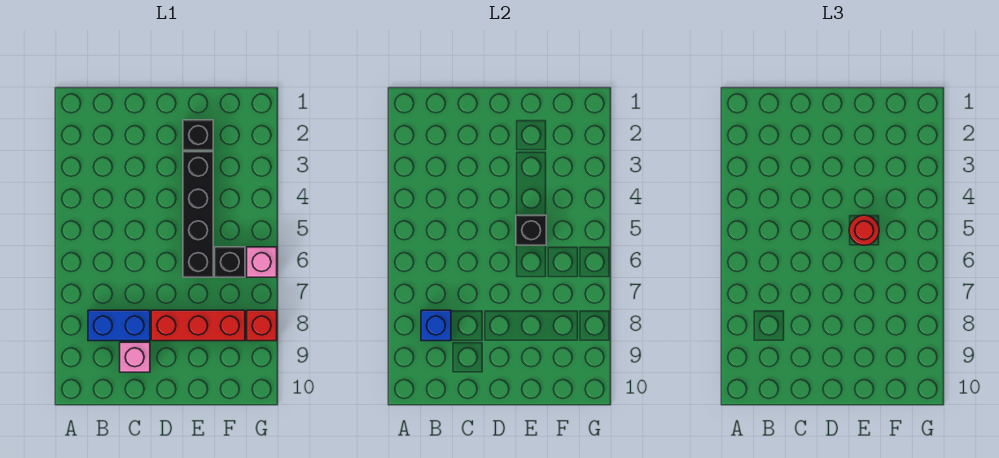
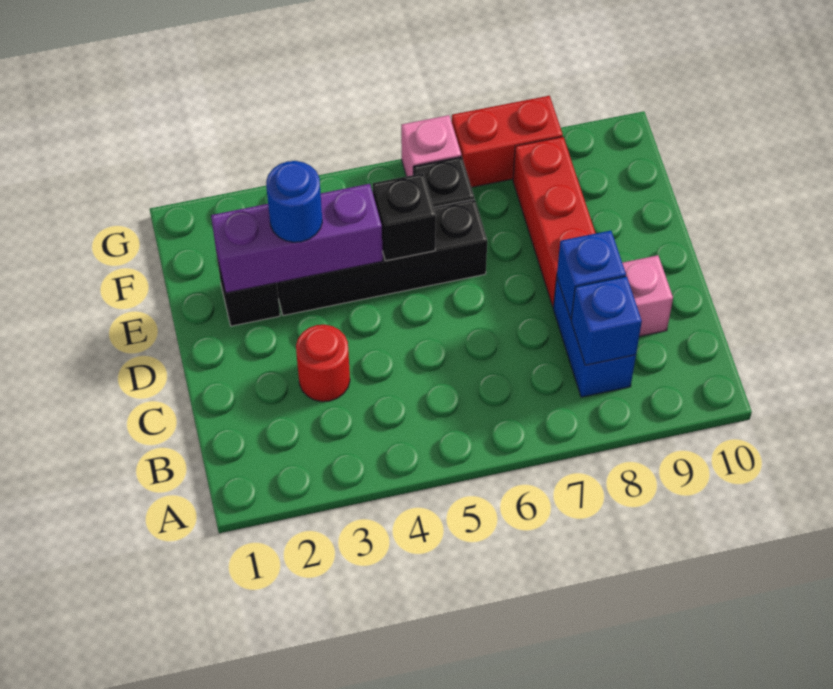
none -> blue 1x1 brick [557,231,626,319]
none -> purple 1x3 brick [211,184,383,293]
none -> blue 1x1 round brick [266,161,322,242]
red 1x1 round brick [849,215,879,245] -> red 1x1 round brick moved to [296,325,350,402]
red 1x1 brick [247,310,277,341] -> red 1x2 brick [452,96,563,187]

